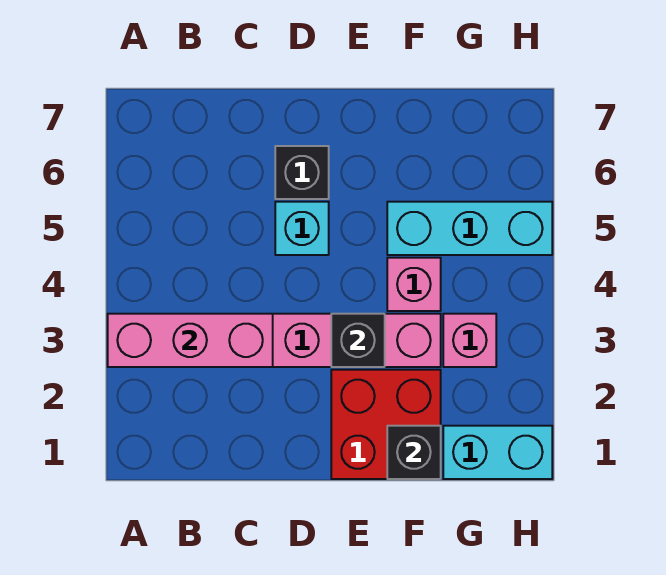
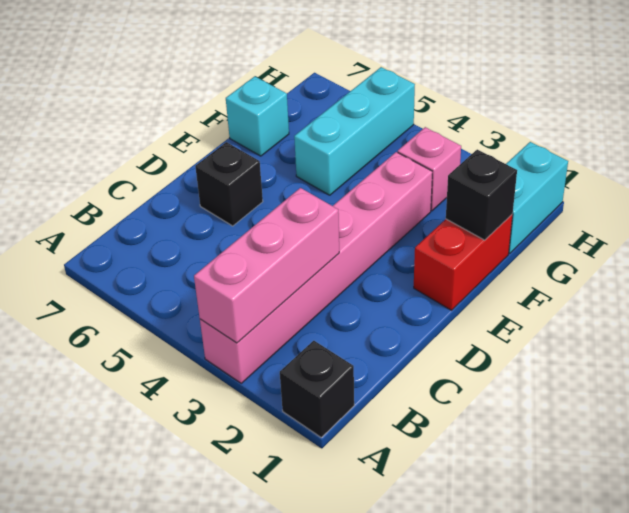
cyan 1x1 brick [275,202,329,255] -> cyan 1x1 brick moved to [226,76,289,156]
red 2x2 brick [331,370,441,479] -> red 1x2 brick [414,214,513,310]
black 1x1 brick [331,314,385,367] -> black 1x1 brick moved to [280,341,354,437]
pink 1x1 brick [387,258,441,311] -> none

